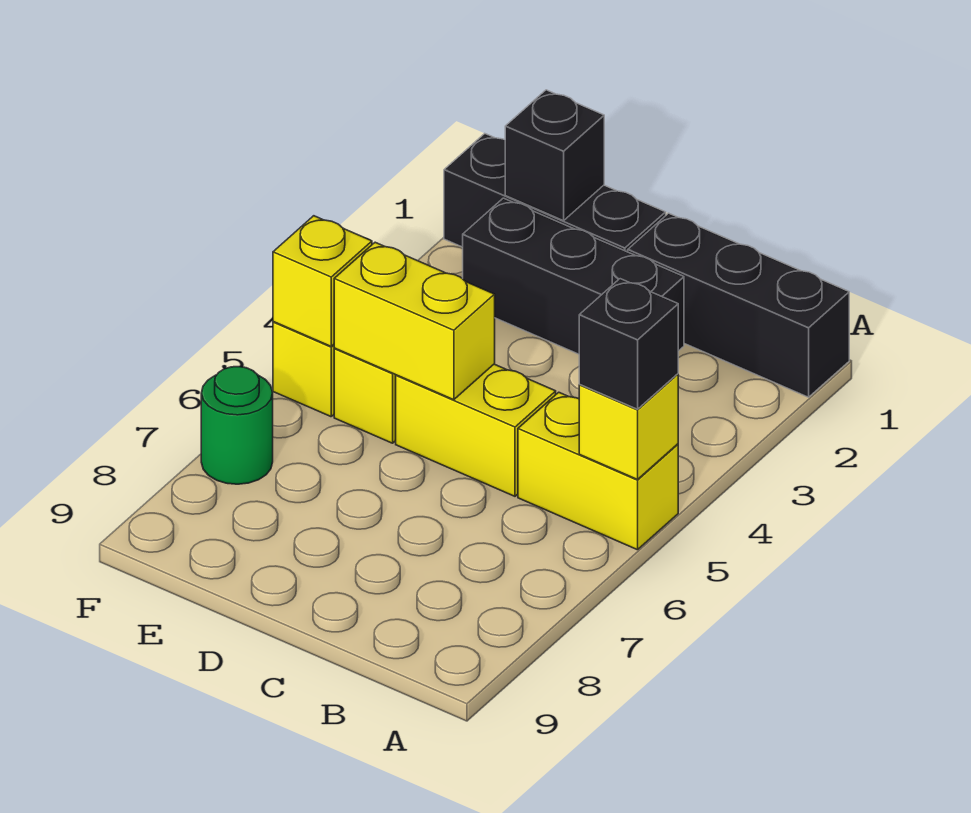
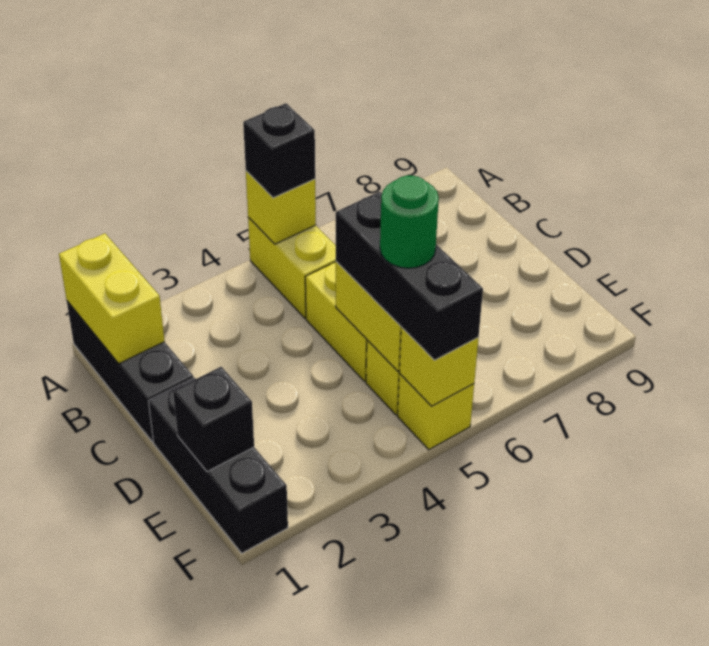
none -> yellow 1x2 brick [59,233,165,364]
black 1x3 brick [463,198,684,354] -> black 1x3 brick moved to [336,191,483,360]
green 1x1 round brick [201,367,273,484] -> green 1x1 round brick moved to [380,176,439,268]

